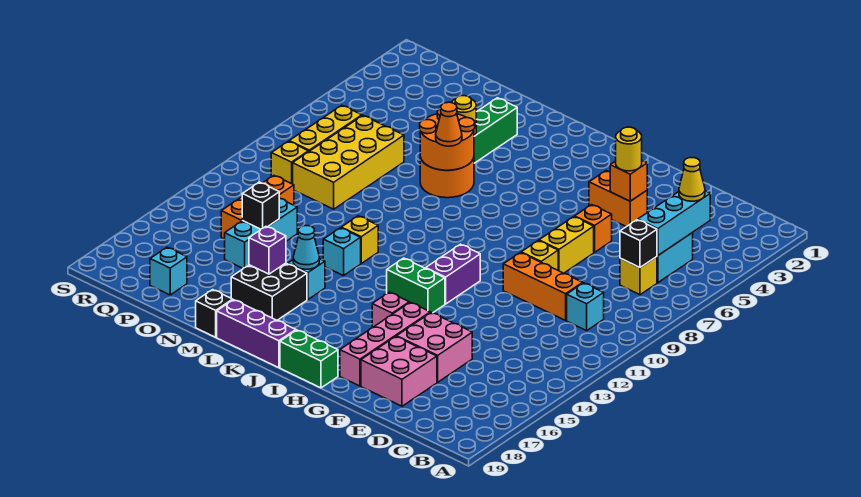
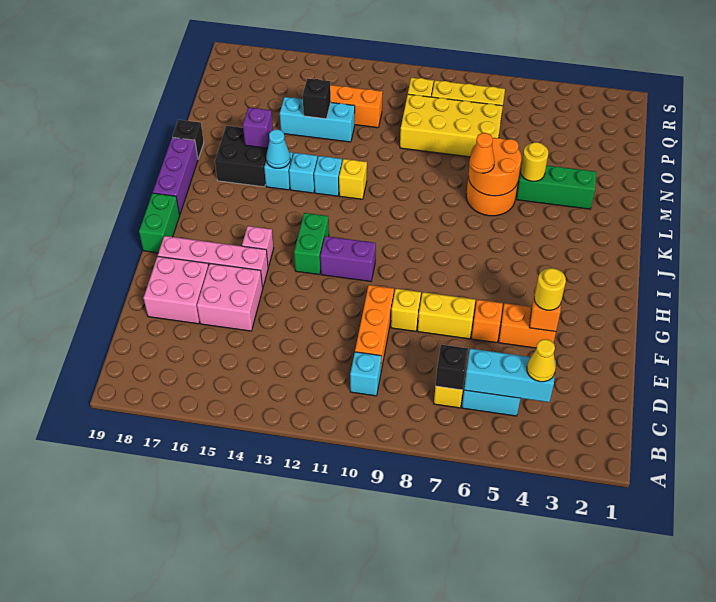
orange 1x2 brick [589,171,647,227] -> orange 1x2 brick turned to [499,303,556,348]
cyan 1x1 brick [150,247,187,295] -> cyan 1x1 brick moved to [289,153,317,193]

